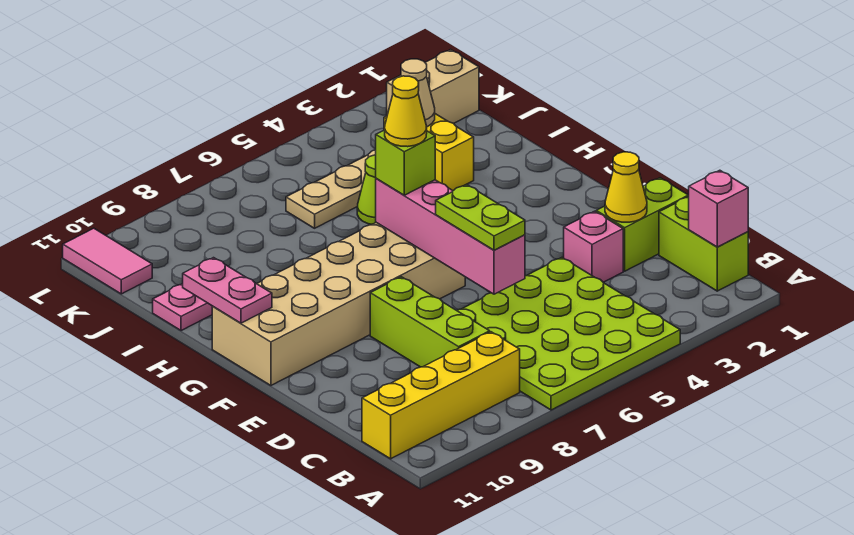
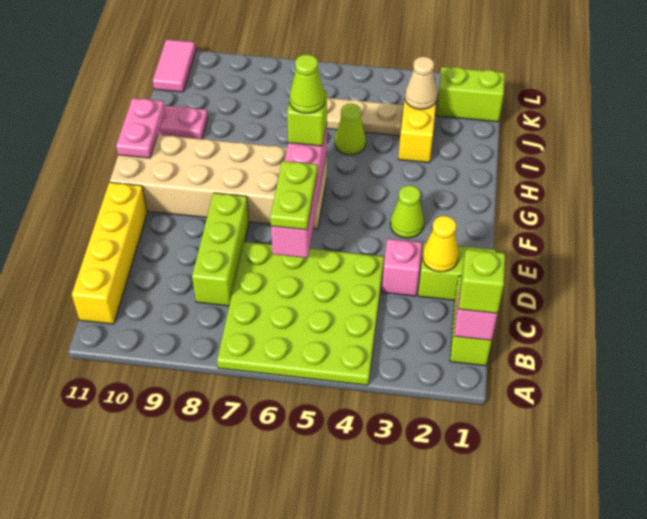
none -> lime 1x1 brick [459,249,505,313]
yellow 1x4 brick [362,332,520,459] -> yellow 1x4 brick turned to [72,182,147,324]
none -> lime 1x1 cone [390,185,424,238]
yellow 1x1 cone [385,76,427,147] -> lime 1x1 cone [290,54,325,113]
tan 1x2 brick [387,50,479,123] -> lime 1x2 brick [436,67,505,122]

